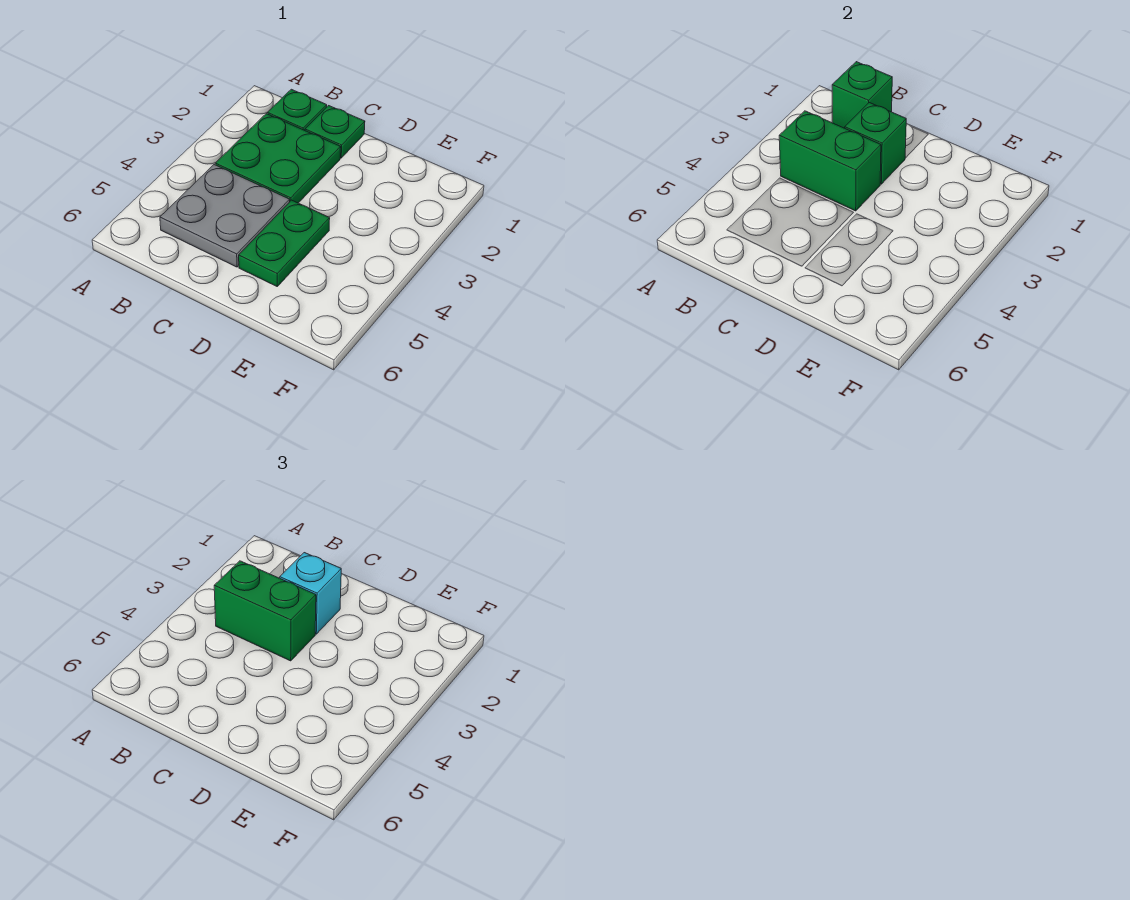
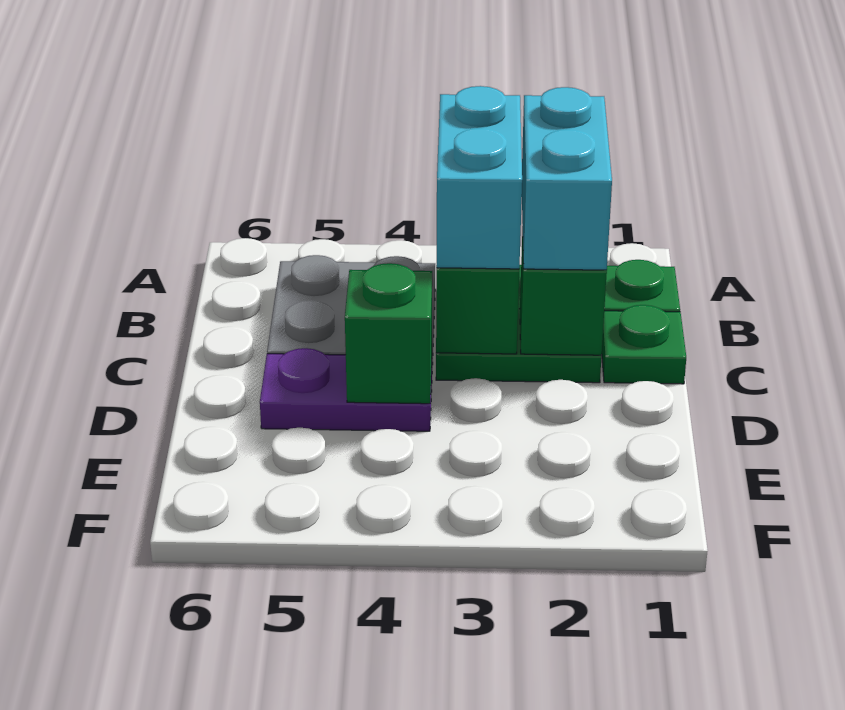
green 1x1 brick [832,62,892,128] -> green 1x1 brick moved to [345,263,432,404]
green 1x2 brick [214,561,316,661] -> cyan 1x2 brick [436,86,522,269]
cyan 1x1 brick [280,553,341,634] -> cyan 1x2 brick [522,87,612,270]
green 1x2 plate [239,200,330,286] -> purple 1x2 plate [260,348,432,431]

